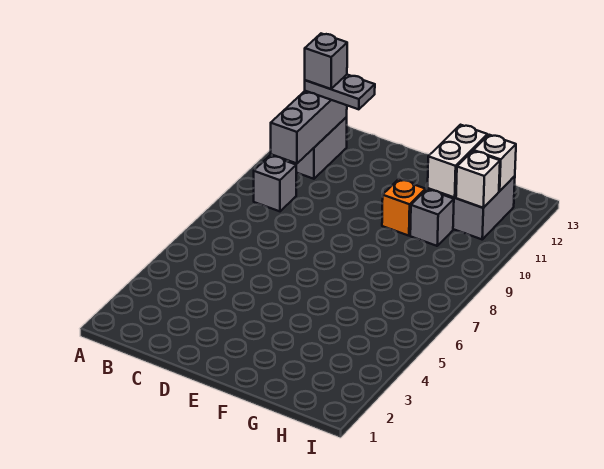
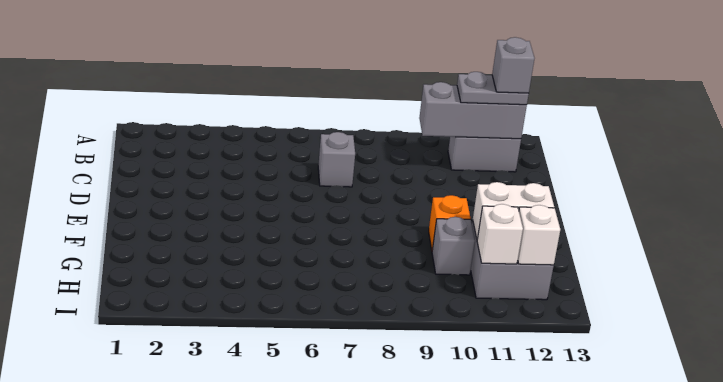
grey 1x1 brick [254,155,296,211] -> grey 1x1 brick moved to [318,132,355,187]
grey 1x2 plate [305,75,375,109] -> grey 1x2 plate turned to [457,72,529,105]

